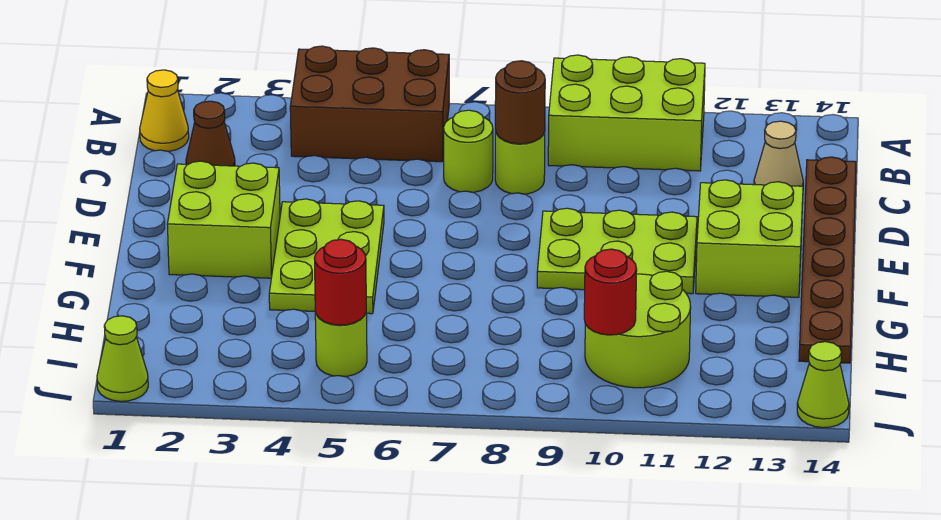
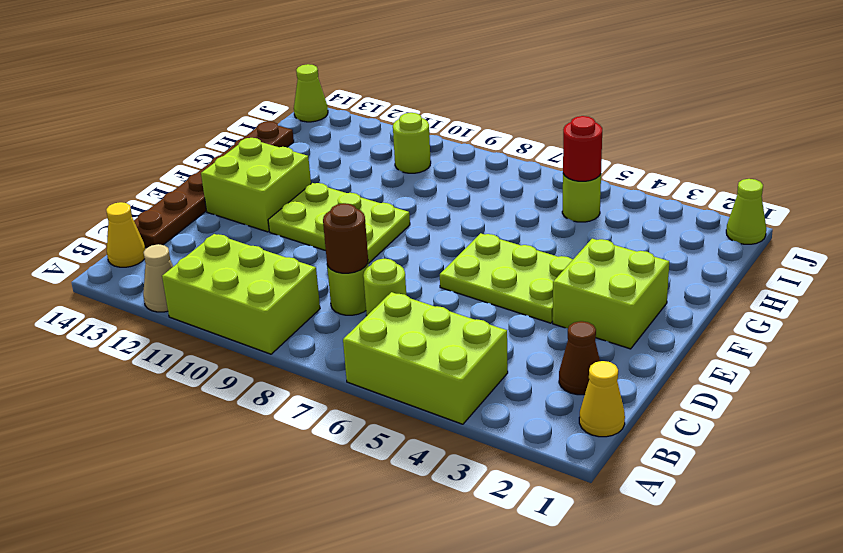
brown 2x3 brick [290,46,449,162] -> lime 2x3 brick [343,292,508,424]
none -> yellow 1x1 cone [106,202,145,267]
tan 1x1 cone [754,121,803,186] -> tan 1x1 cone moved to [143,244,173,312]
lime 2x3 plate [269,199,384,314] -> lime 2x3 plate turned to [440,233,573,323]
lime 2x2 round brick [585,271,691,388] -> lime 1x1 round brick [393,113,431,173]
red 1x1 round brick [584,249,637,335] -> none

